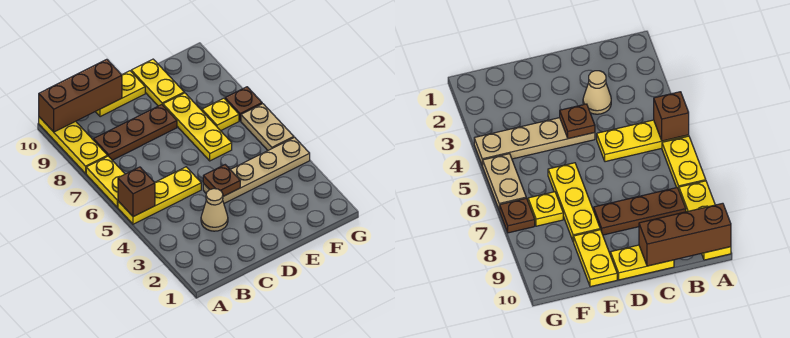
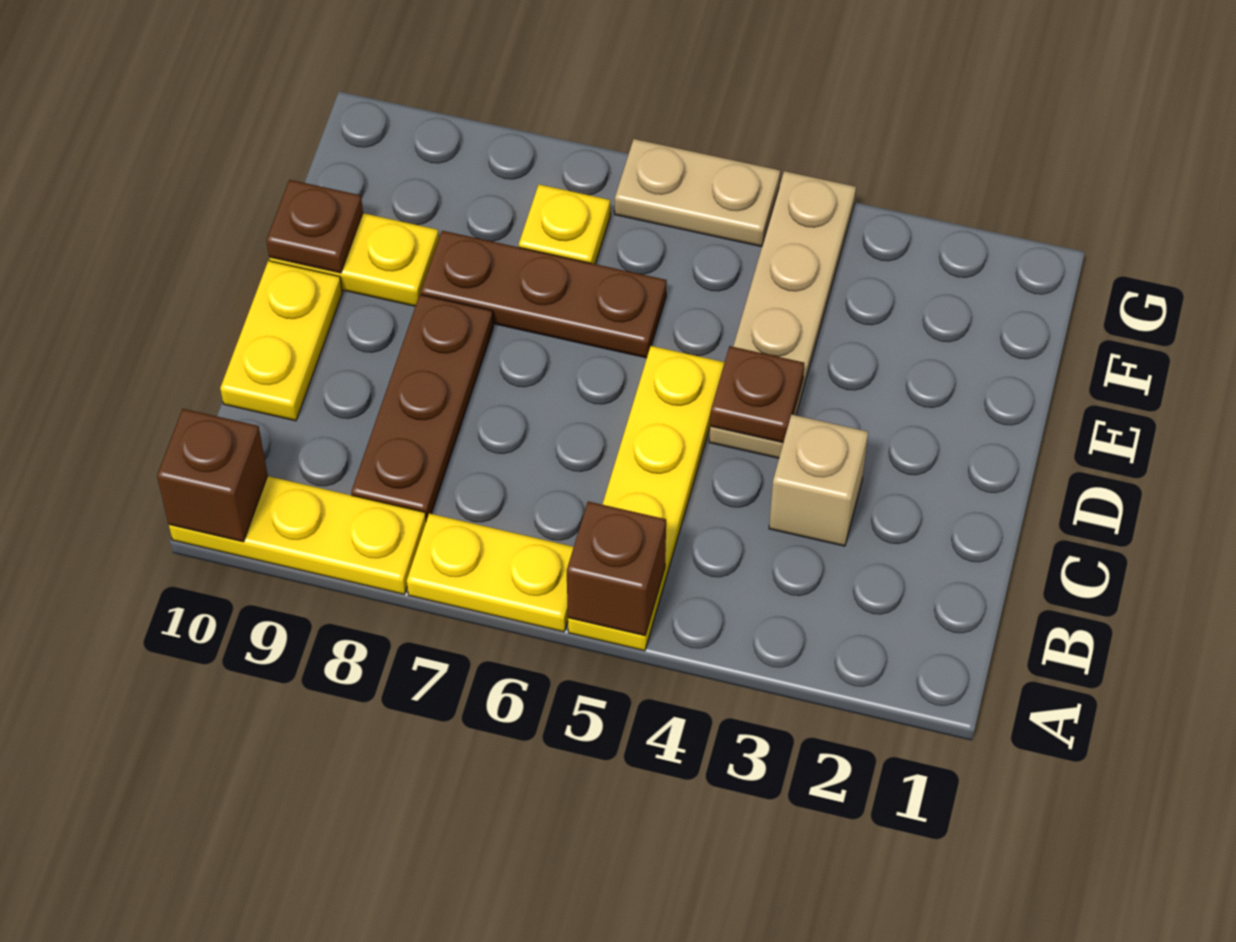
yellow 1x3 plate [118,167,201,224] -> yellow 1x4 plate [568,346,725,651]
brown 1x3 brick [39,59,122,132] -> brown 1x1 brick [157,409,268,542]
tan 1x1 cone [201,189,228,231] -> tan 1x1 brick [769,414,868,546]
yellow 1x3 plate [163,93,232,161] -> brown 1x3 plate [421,231,667,358]
brown 1x1 plate [225,87,262,121] -> brown 1x1 plate moved to [266,180,363,273]

